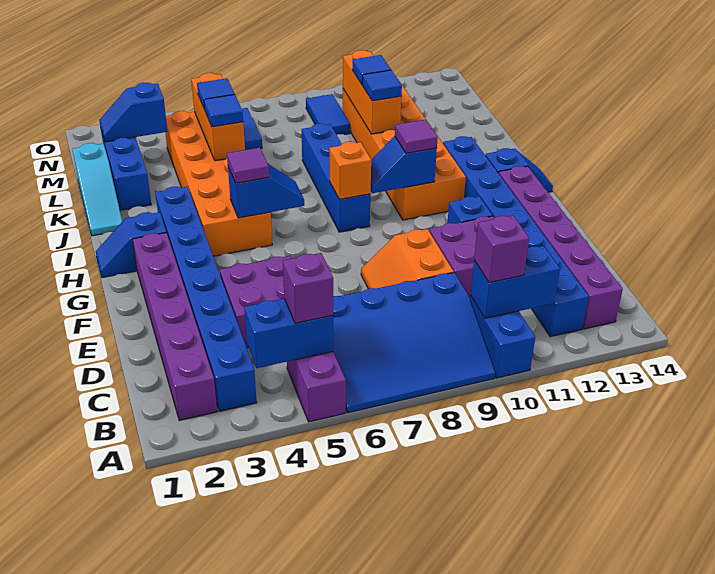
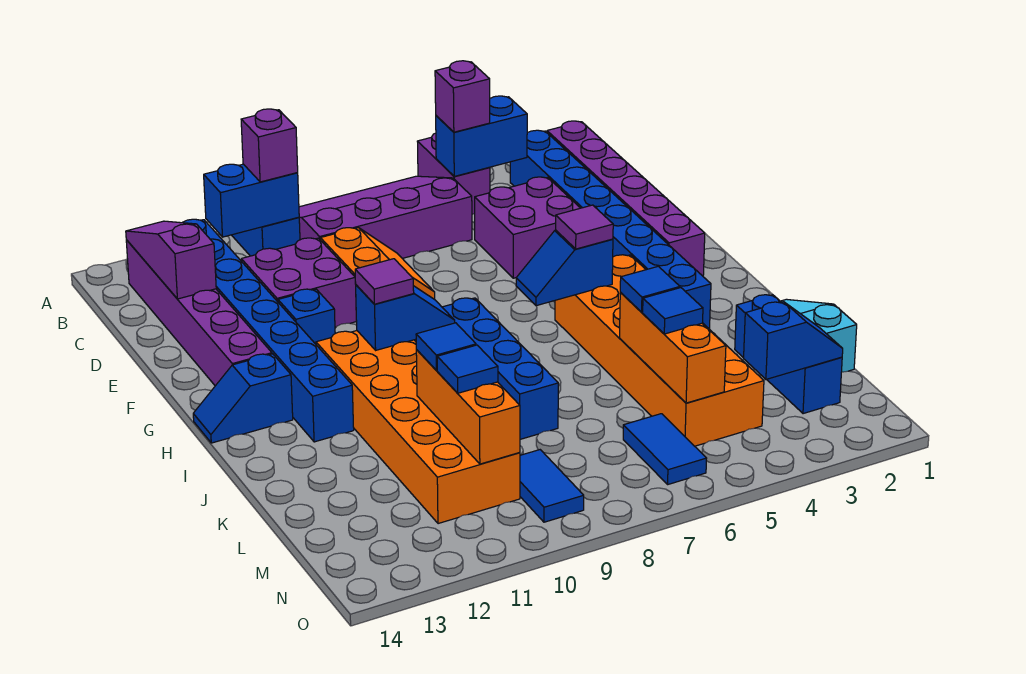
blue 3x4 slope [333,273,495,413] -> purple 3x4 slope [299,176,472,258]
none -> purple 1x3 slope [126,221,216,299]
blue 1x2 slope [96,212,166,278] -> none
orange 1x1 brick [329,142,371,199] -> none

